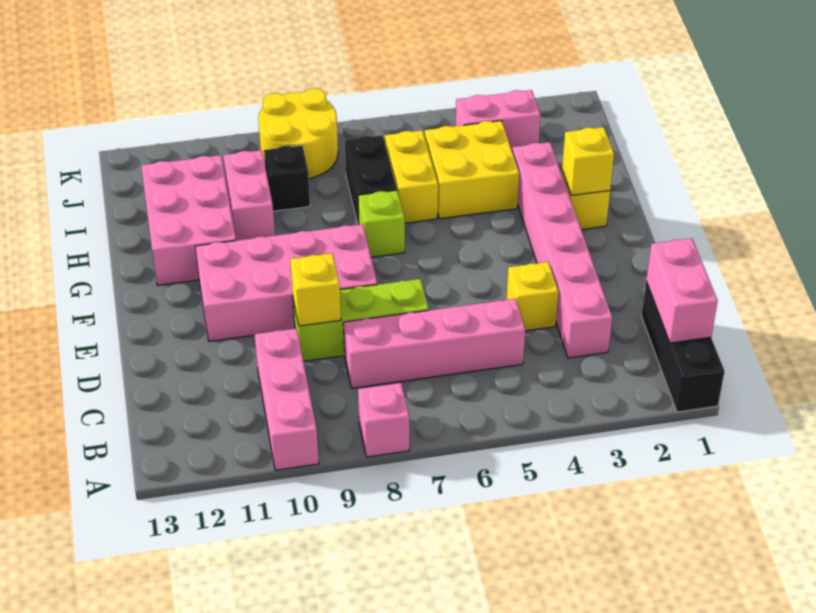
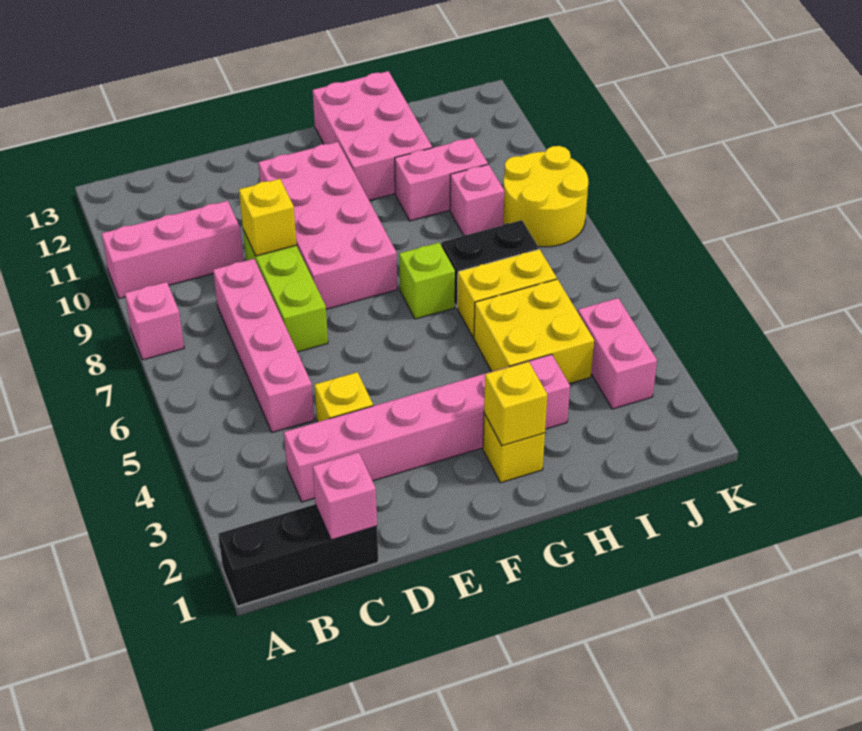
pink 1x2 brick [646,238,718,343] -> pink 1x1 brick [313,452,377,540]
pink 2x3 brick [141,155,236,285] -> pink 2x3 brick turned to [313,71,432,201]
black 1x1 brick [264,145,310,211] -> pink 1x1 brick [450,164,504,235]

